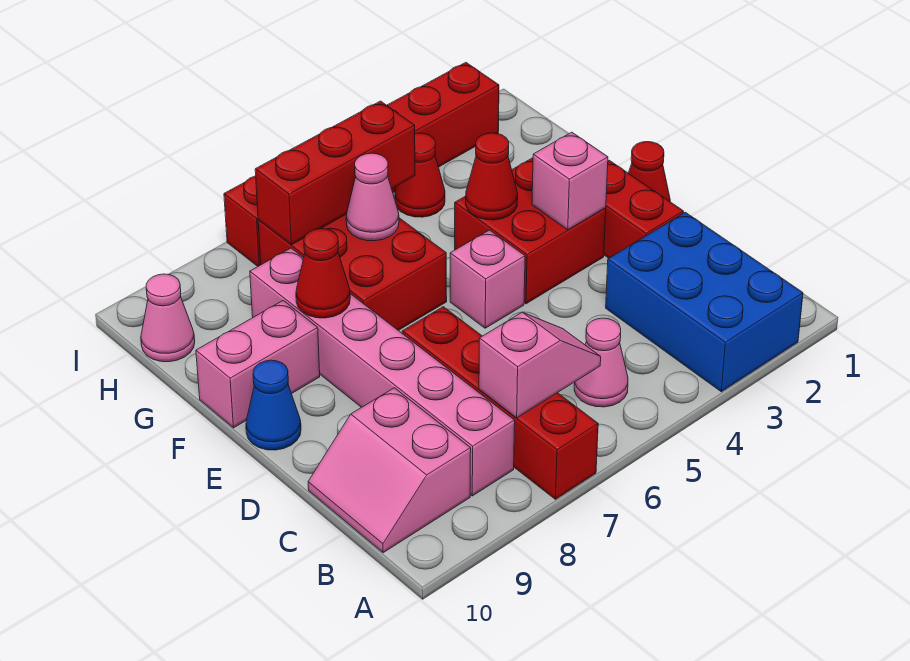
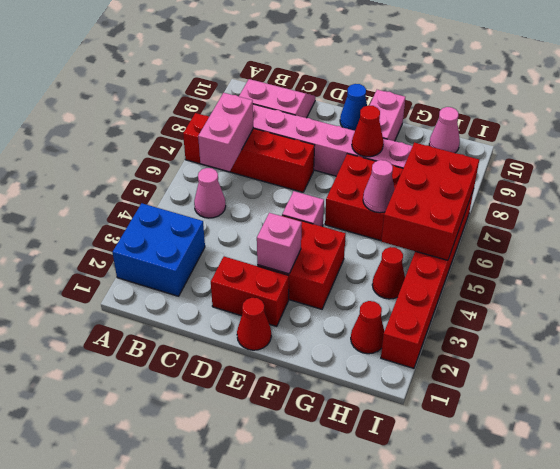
blue 2x3 brick [606,212,803,392] -> blue 2x2 brick [113,203,205,296]
pink 1x2 slope [479,312,601,418] -> pink 1x2 brick [198,93,253,172]
red 1x1 cone [466,133,518,220] -> red 1x1 cone moved to [351,301,384,354]
red 1x3 brick [255,101,415,245] -> red 2x3 brick [381,142,479,260]

